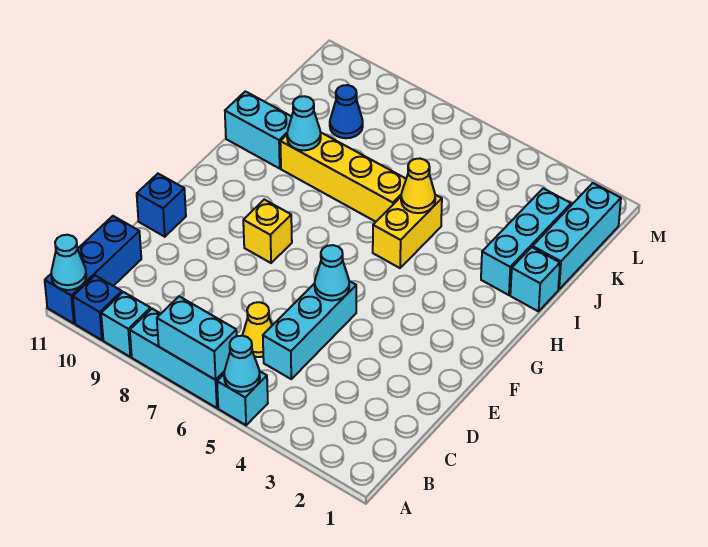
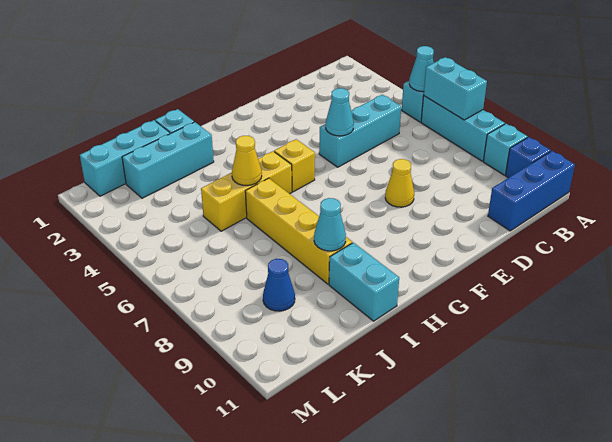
cyan 1x1 cone [51,235,86,290] -> none
yellow 1x1 cone [242,302,272,357] -> yellow 1x1 cone moved to [385,159,414,207]
blue 1x1 brick [137,174,186,237] -> none
yellow 1x1 brick [243,200,292,263] -> yellow 1x1 brick moved to [274,139,315,192]
yellow 1x2 brick [373,195,442,268] -> yellow 1x3 brick [201,151,292,231]

